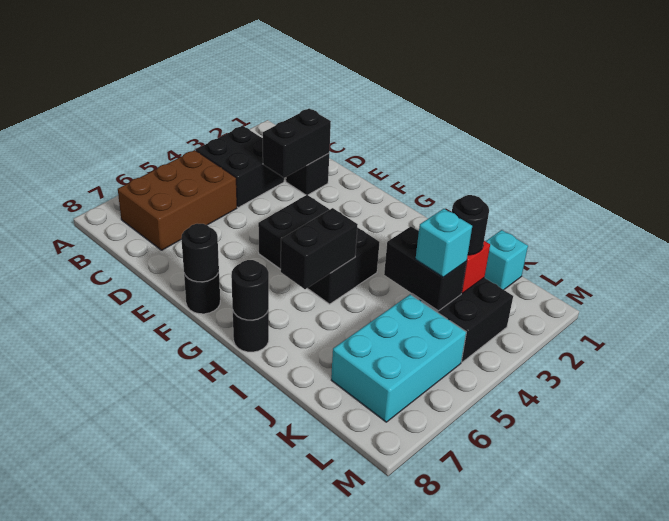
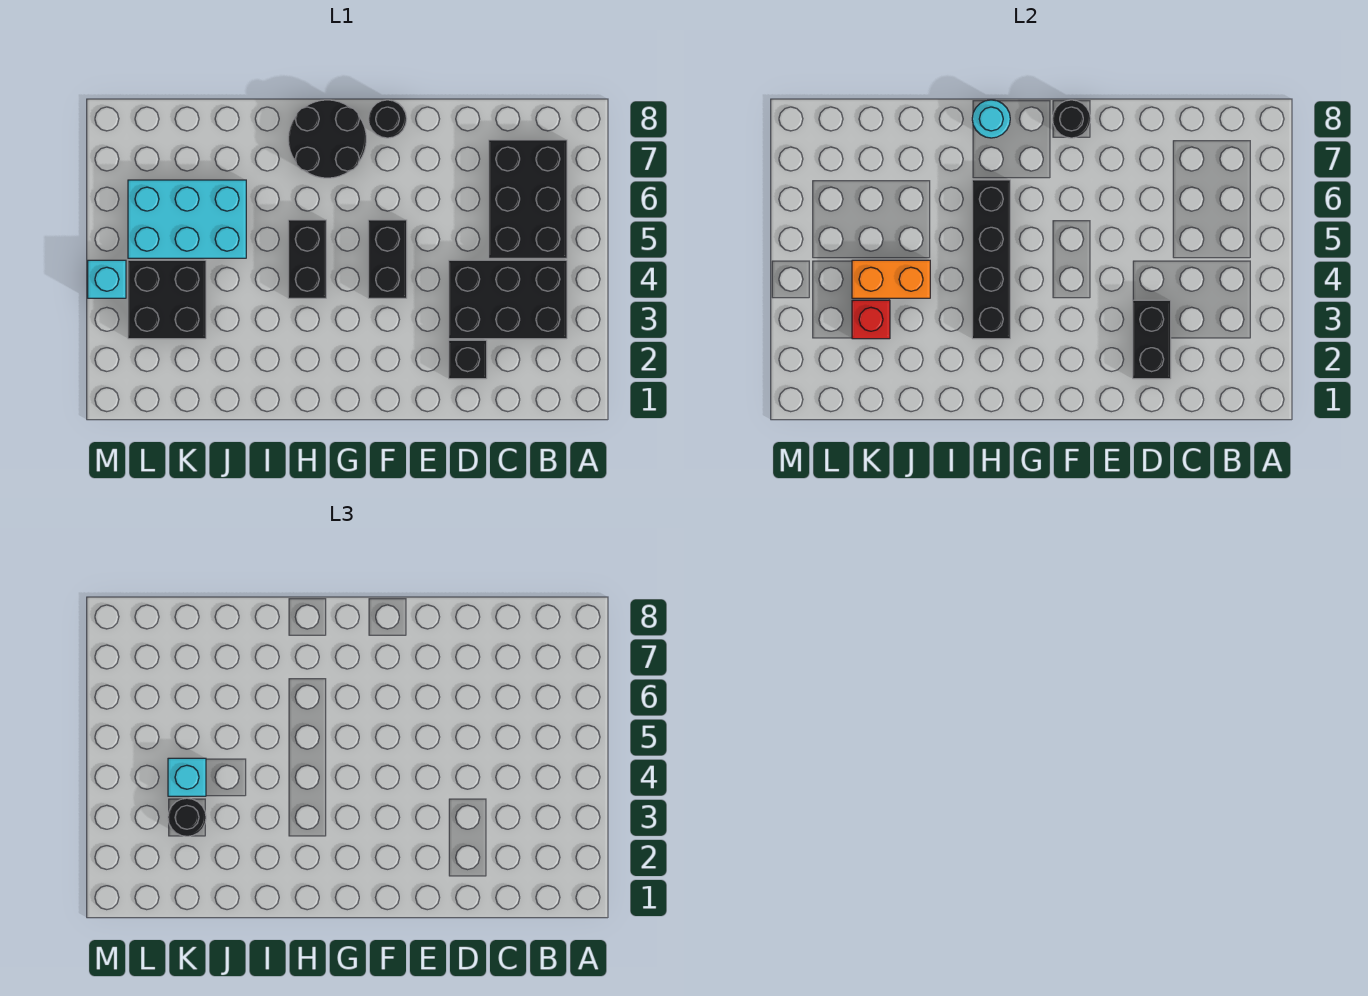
black 2x2 brick [196,126,284,207] -> black 2x3 brick [449,260,567,339]
brown 2x3 brick [118,150,237,250] -> black 2x3 brick [489,140,567,258]
black 1x2 brick [281,208,358,289] -> black 1x4 brick [972,180,1010,339]
black 1x1 round brick [233,310,269,352] -> black 2x2 round brick [288,100,366,178]
black 1x1 round brick [231,260,269,320] -> cyan 1x1 round brick [972,100,1010,138]
black 1x2 brick [384,227,467,311] -> orange 1x2 brick [852,260,930,298]
cyan 1x1 brick [484,230,528,290] -> cyan 1x1 brick moved to [88,260,126,298]
cyan 2x3 brick [331,294,466,422] -> cyan 2x3 brick turned to [128,180,246,258]

